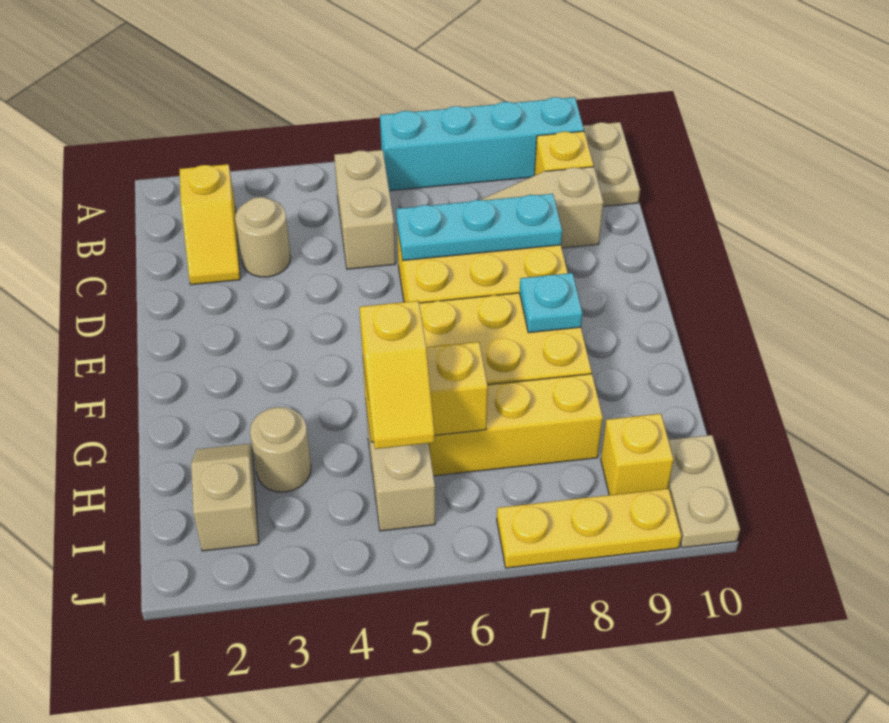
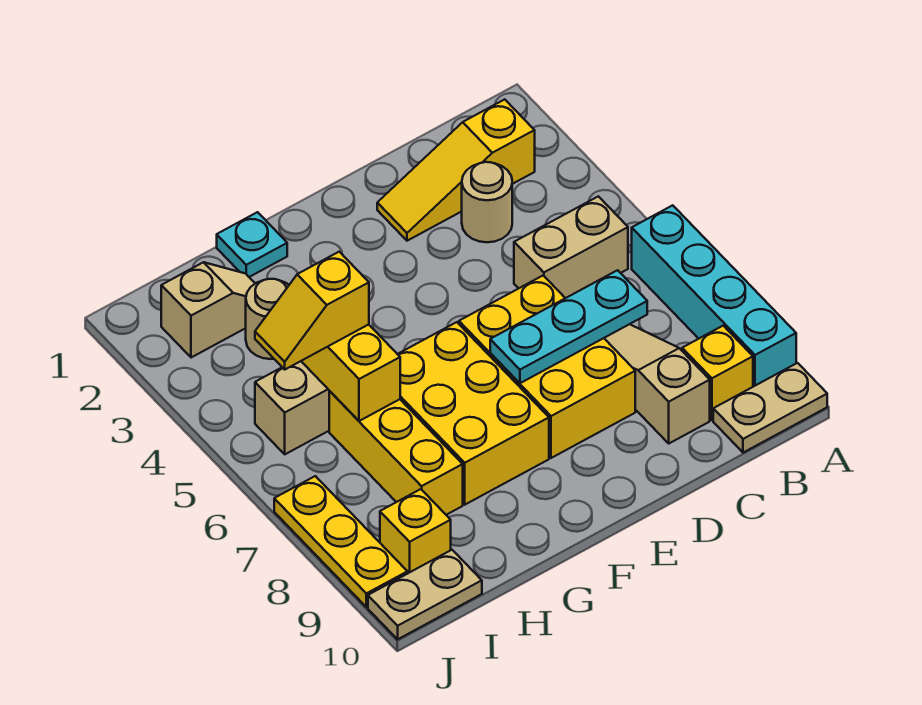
yellow 1x2 slope [180,164,240,285] -> yellow 1x3 slope [377,99,535,241]
cyan 1x3 plate [396,194,562,260] -> cyan 1x3 plate turned to [490,270,647,383]
cyan 1x1 plate [520,273,583,333] -> cyan 1x1 plate moved to [217,212,287,277]

